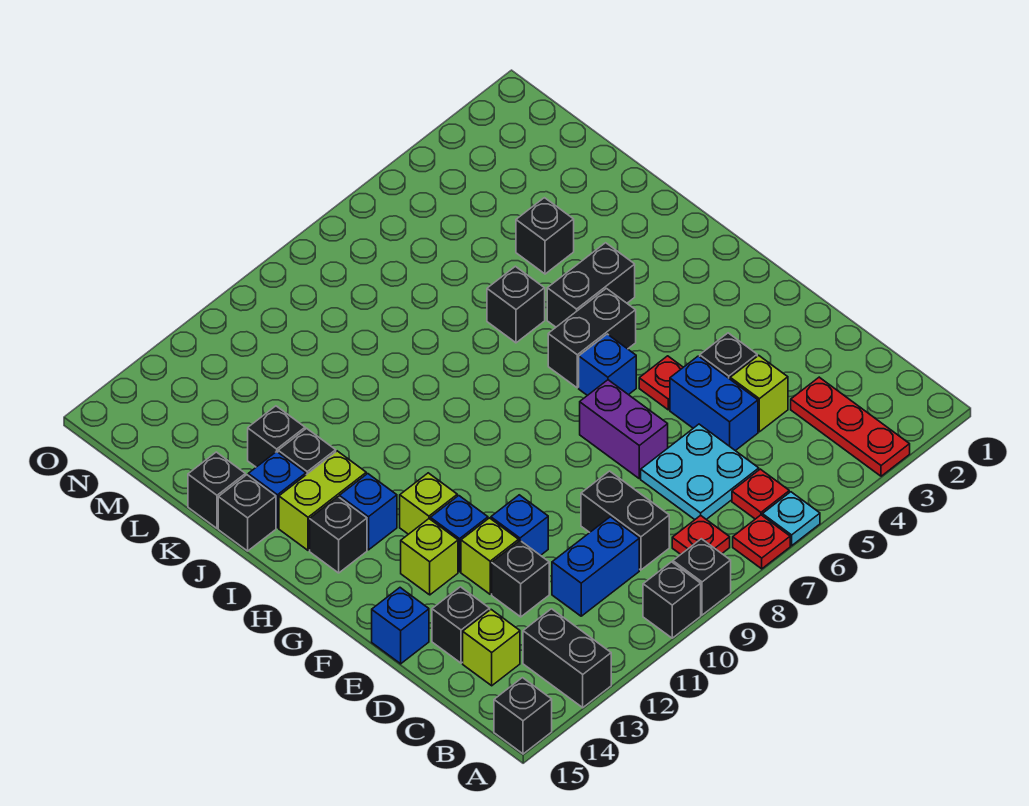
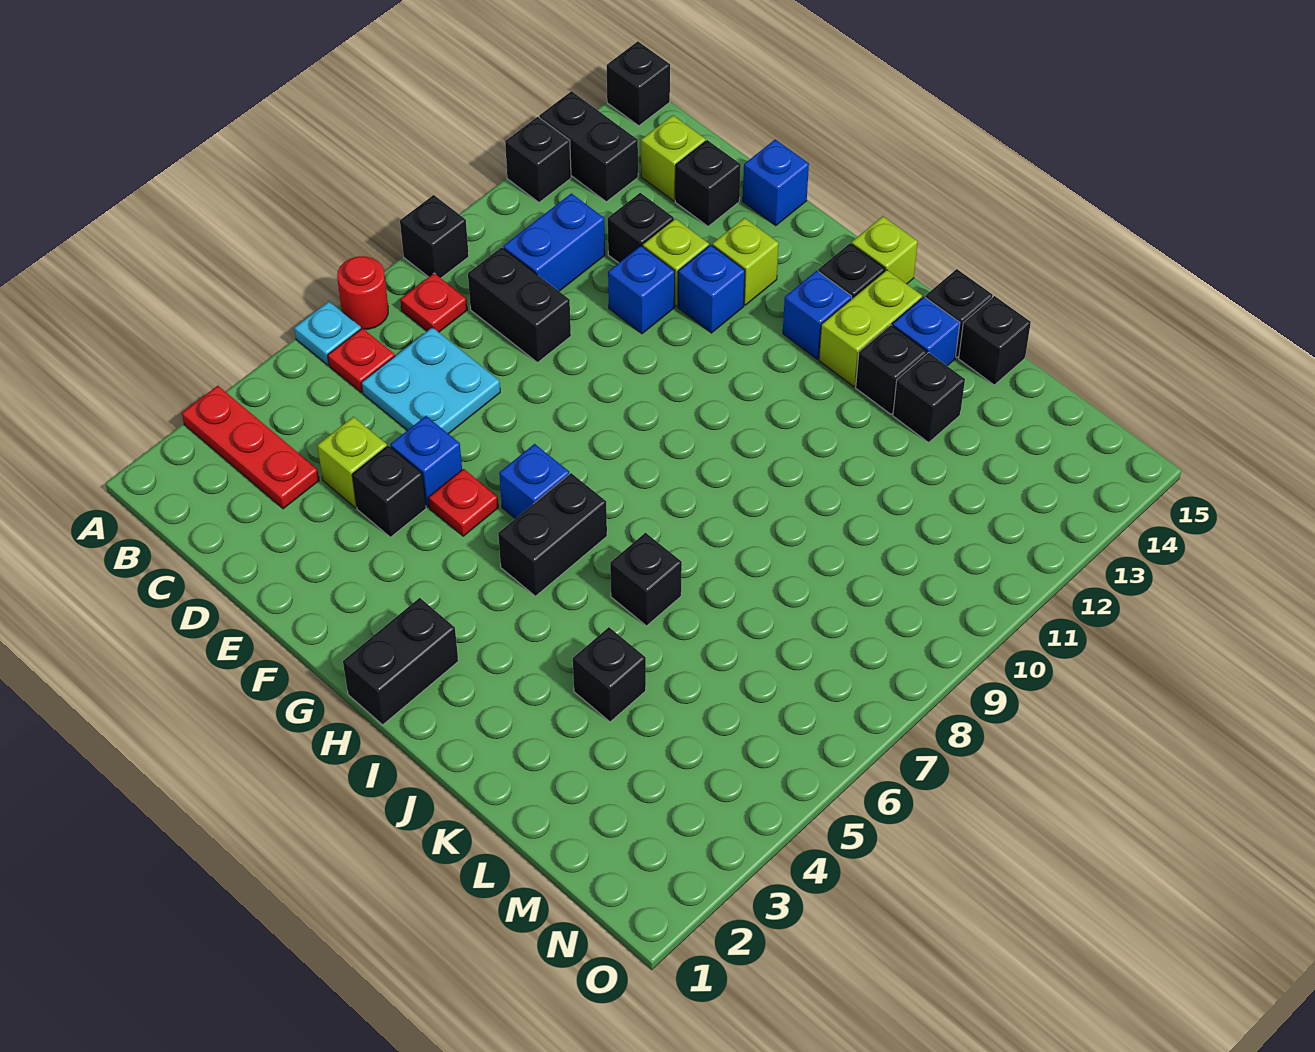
red 1x1 plate [733,515,790,569] -> red 1x1 round brick [337,256,388,329]
black 1x1 brick [643,562,701,638] -> black 1x1 brick moved to [505,117,571,202]
blue 1x2 brick [670,356,758,451] -> blue 1x1 brick [390,416,462,507]
purple 1x2 brick [580,380,668,479] -> none
lime 1x1 brick [400,473,457,534] -> lime 1x1 brick moved to [851,216,918,284]
black 1x2 brick [547,243,635,327] -> black 1x2 brick moved to [343,598,458,725]

